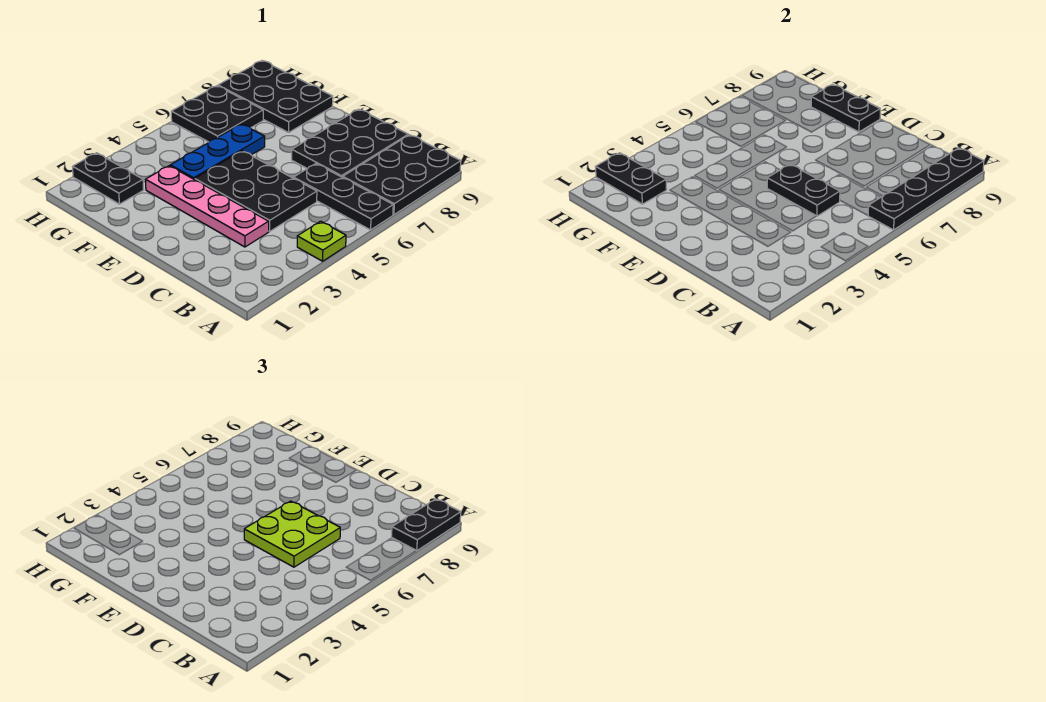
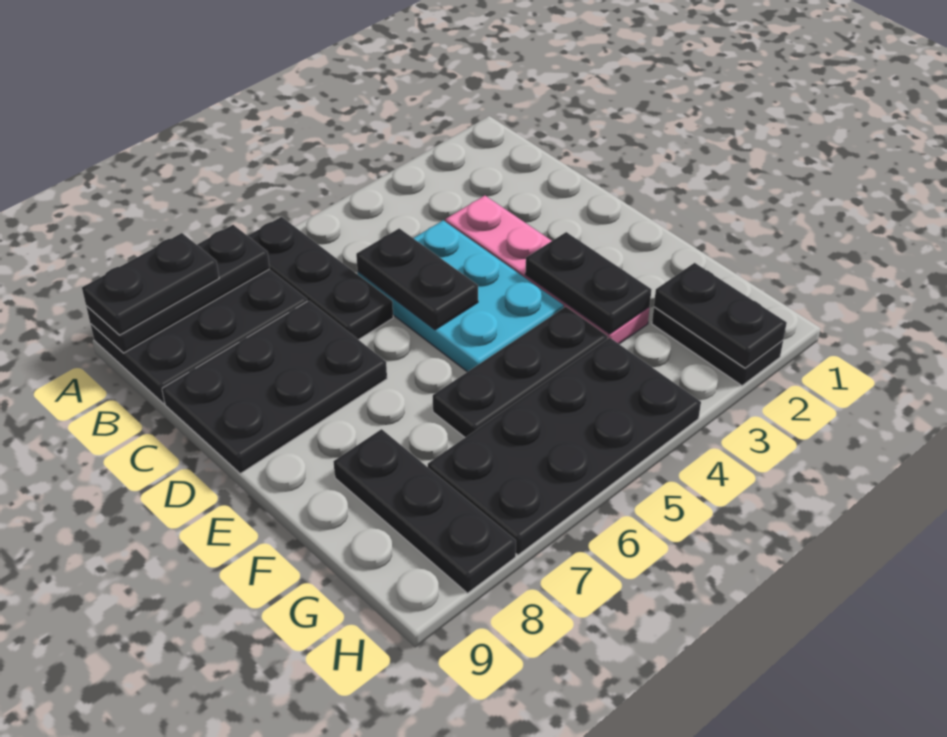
lime 1x1 plate [297,221,346,261] -> none
black 1x4 plate [868,148,984,230] -> black 1x3 plate [86,225,270,353]
black 2x3 plate [195,151,317,231] -> cyan 2x3 plate [358,220,564,372]
lime 2x2 plate [244,501,340,567] -> none
black 1x2 plate [811,85,880,132] -> black 1x2 plate moved to [525,232,651,334]
blue 1x3 plate [170,124,265,180] -> black 1x3 plate [433,307,608,437]
black 2x3 plate [218,61,333,132] -> black 1x3 plate [333,429,516,593]
black 2x2 plate [171,86,263,142] -> black 2x4 plate [428,338,701,555]

